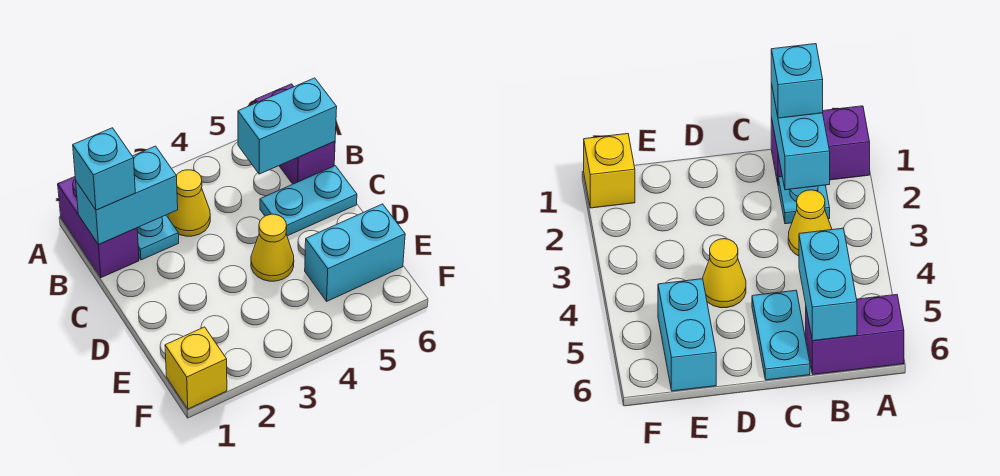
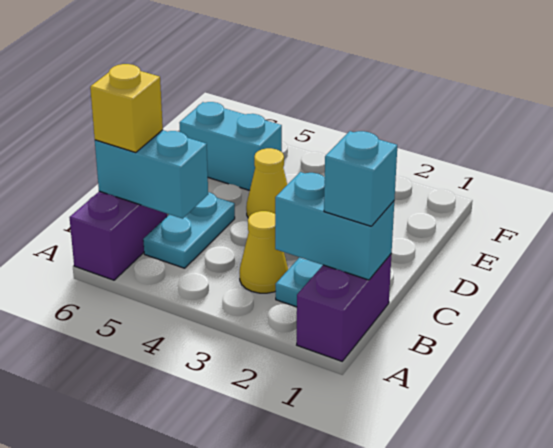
cyan 1x2 plate [260,166,357,236] -> cyan 1x2 plate turned to [143,192,235,268]
yellow 1x1 brick [165,327,227,409] -> yellow 1x1 brick moved to [90,64,163,153]

